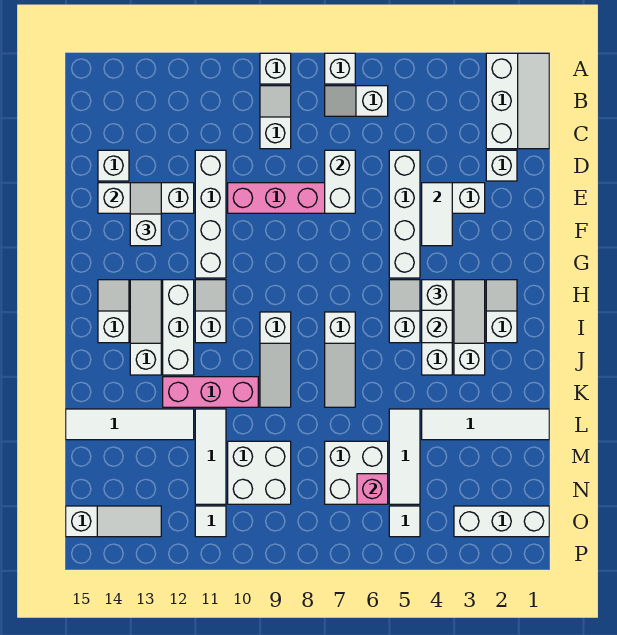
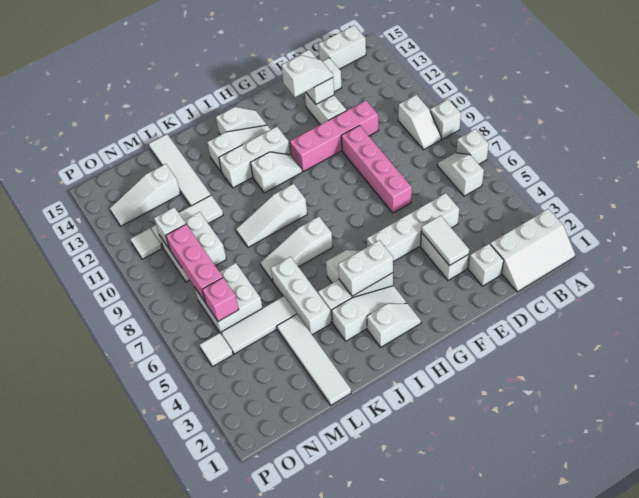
white 1x2 slope [260,86,291,149] -> white 1x2 slope turned to [398,95,441,150]
white 1x2 brick [325,150,355,213] -> white 1x2 brick moved to [319,26,366,69]
white 1x4 brick [195,150,226,278] -> pink 1x4 brick [290,101,378,172]
white 1x2 tile [422,183,452,246] -> white 1x2 tile turned to [421,216,469,266]
white 1x1 brick [422,280,452,310] -> white 1x1 brick moved to [154,207,186,250]
pink 1x3 brick [163,377,258,407] -> pink 1x3 brick moved to [166,224,223,303]
white 1x3 brick [454,506,549,537] -> white 1x3 brick moved to [271,257,331,335]
white 1x3 slope [66,506,161,537] -> white 1x3 slope turned to [110,164,180,226]

